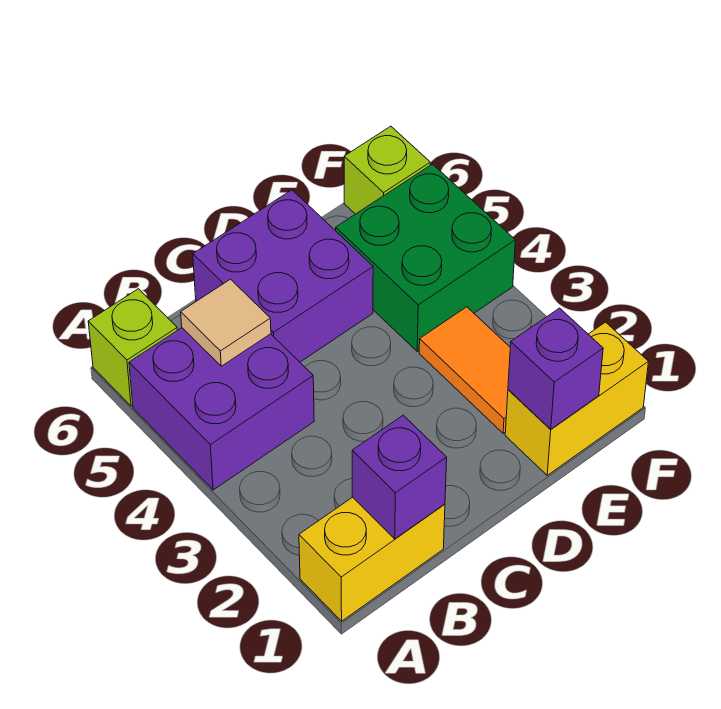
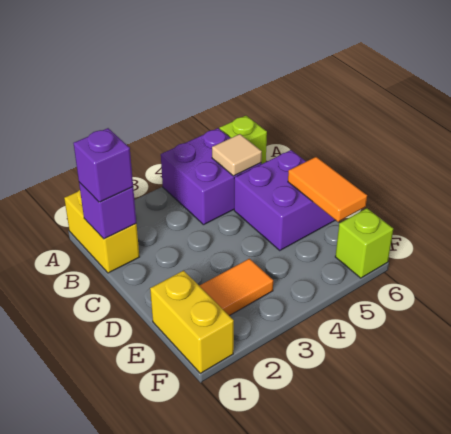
none -> orange 1x2 tile [288,157,367,222]
purple 1x1 brick [508,308,603,429] -> purple 1x1 brick moved to [73,128,133,202]
green 2x2 brick [336,164,515,351] -> none

